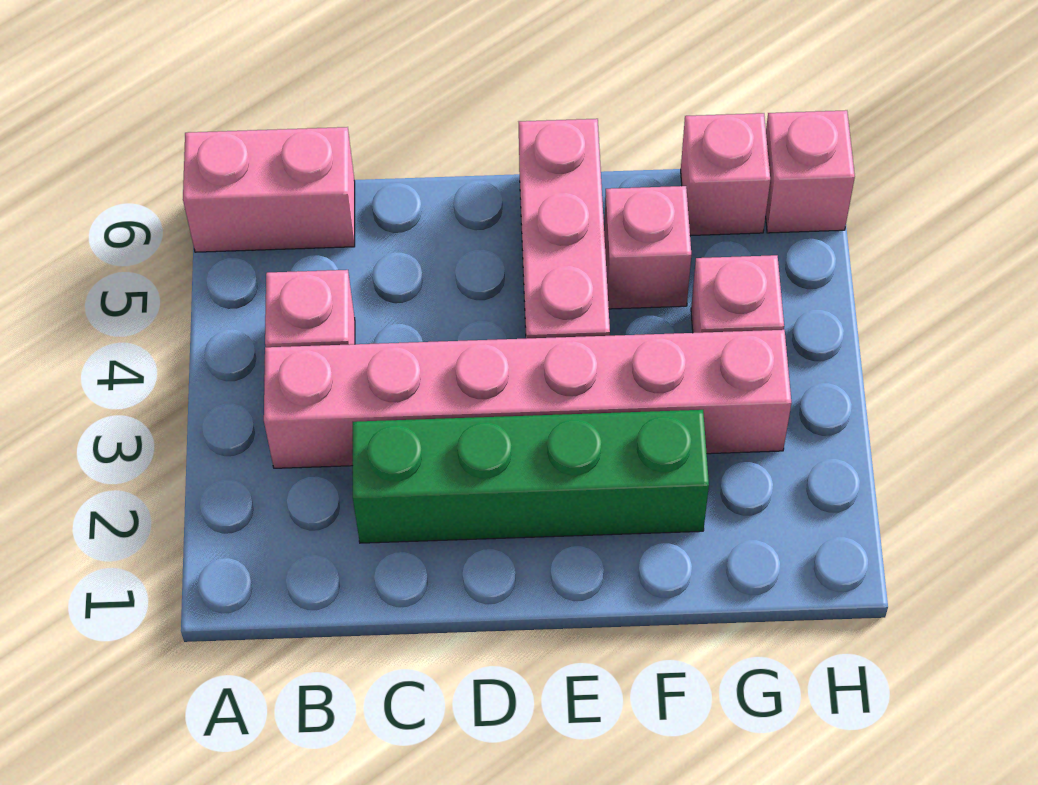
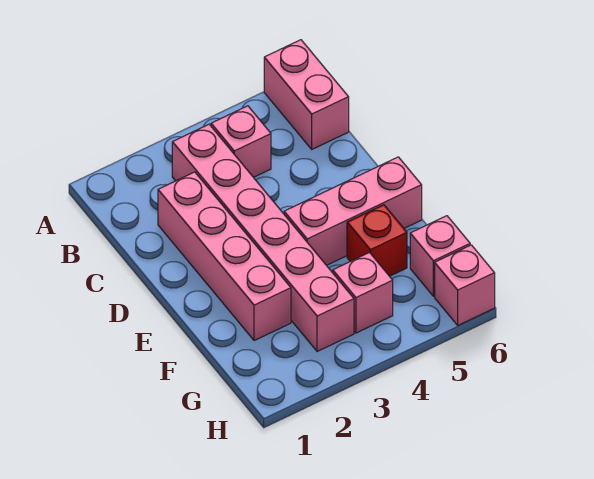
green 1x4 brick [353,410,709,543] -> pink 1x4 brick [158,172,291,341]
pink 1x1 brick [604,186,691,309] -> red 1x1 brick [347,205,407,276]

